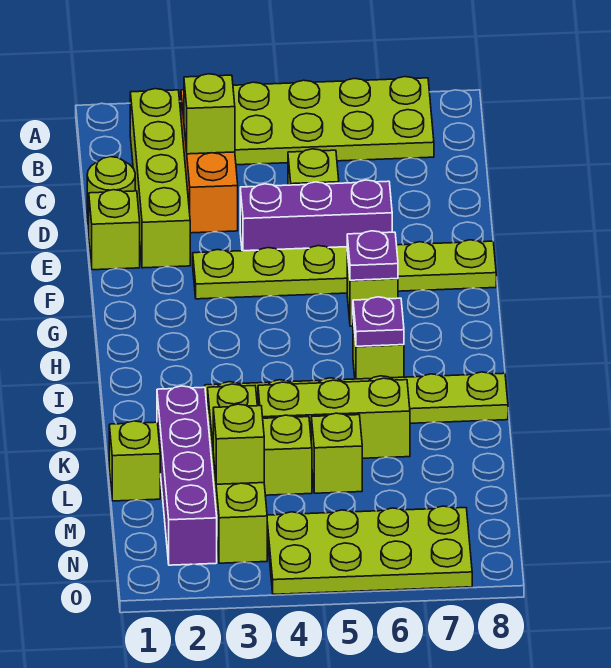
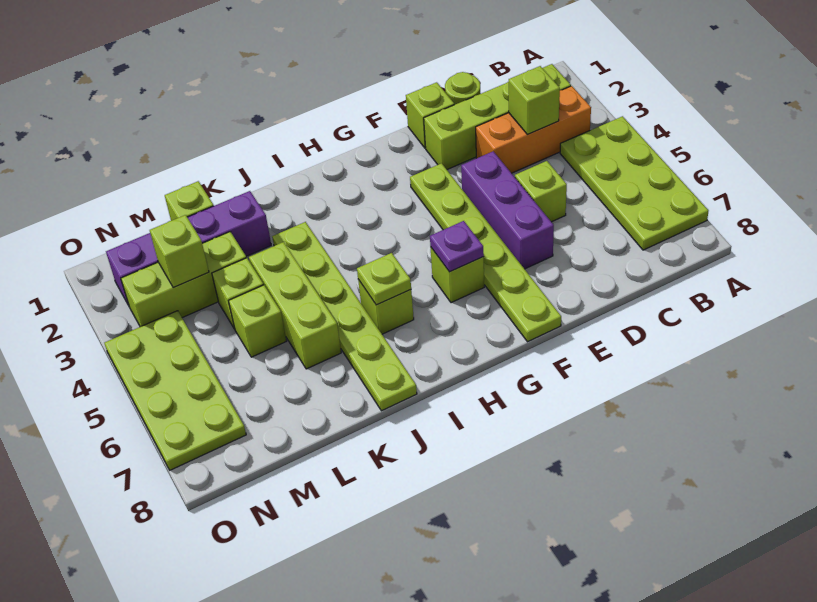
purple 1x1 plate [353,297,404,346] -> lime 1x1 plate [357,253,411,305]
lime 1x4 brick [208,384,267,563] -> lime 1x3 brick [121,232,246,327]

